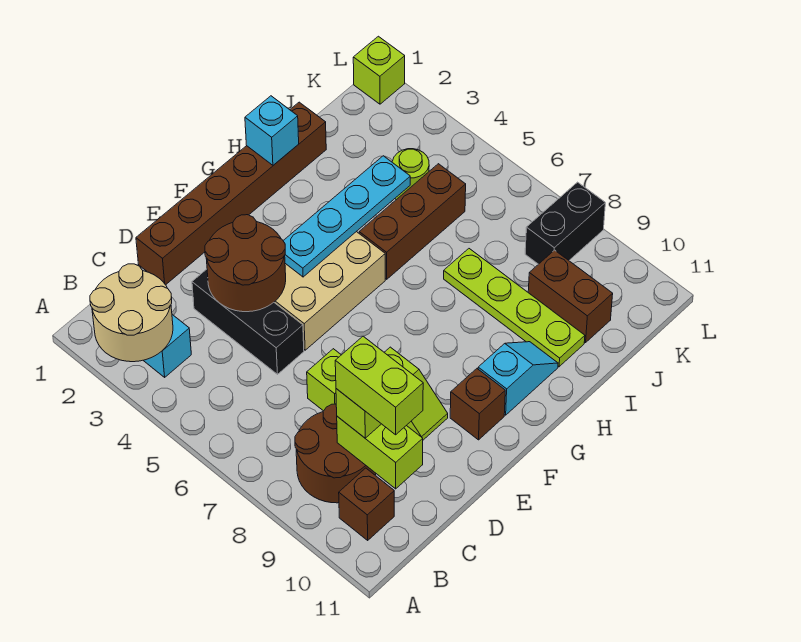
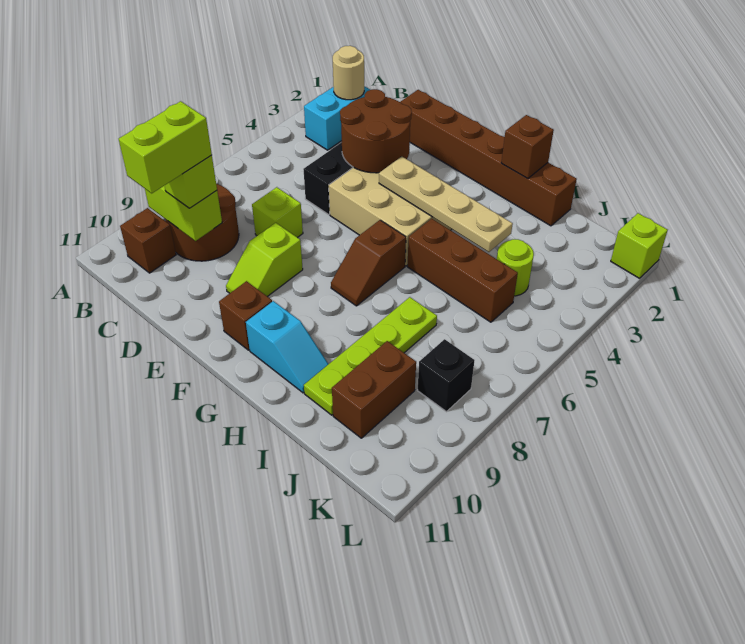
tan 2x2 round brick [90,264,173,362] -> tan 1x1 round brick [333,46,364,100]
lime 1x2 brick [337,416,423,489] -> lime 1x2 brick turned to [145,186,222,241]
cyan 1x4 plate [283,156,410,277] -> tan 1x4 plate [379,157,513,252]
none -> brown 1x2 slope [331,220,406,306]
cyan 1x1 brick [245,96,299,165] -> brown 1x1 brick [501,115,554,179]
black 1x2 brick [525,182,605,264] -> black 1x1 brick [418,339,475,412]

